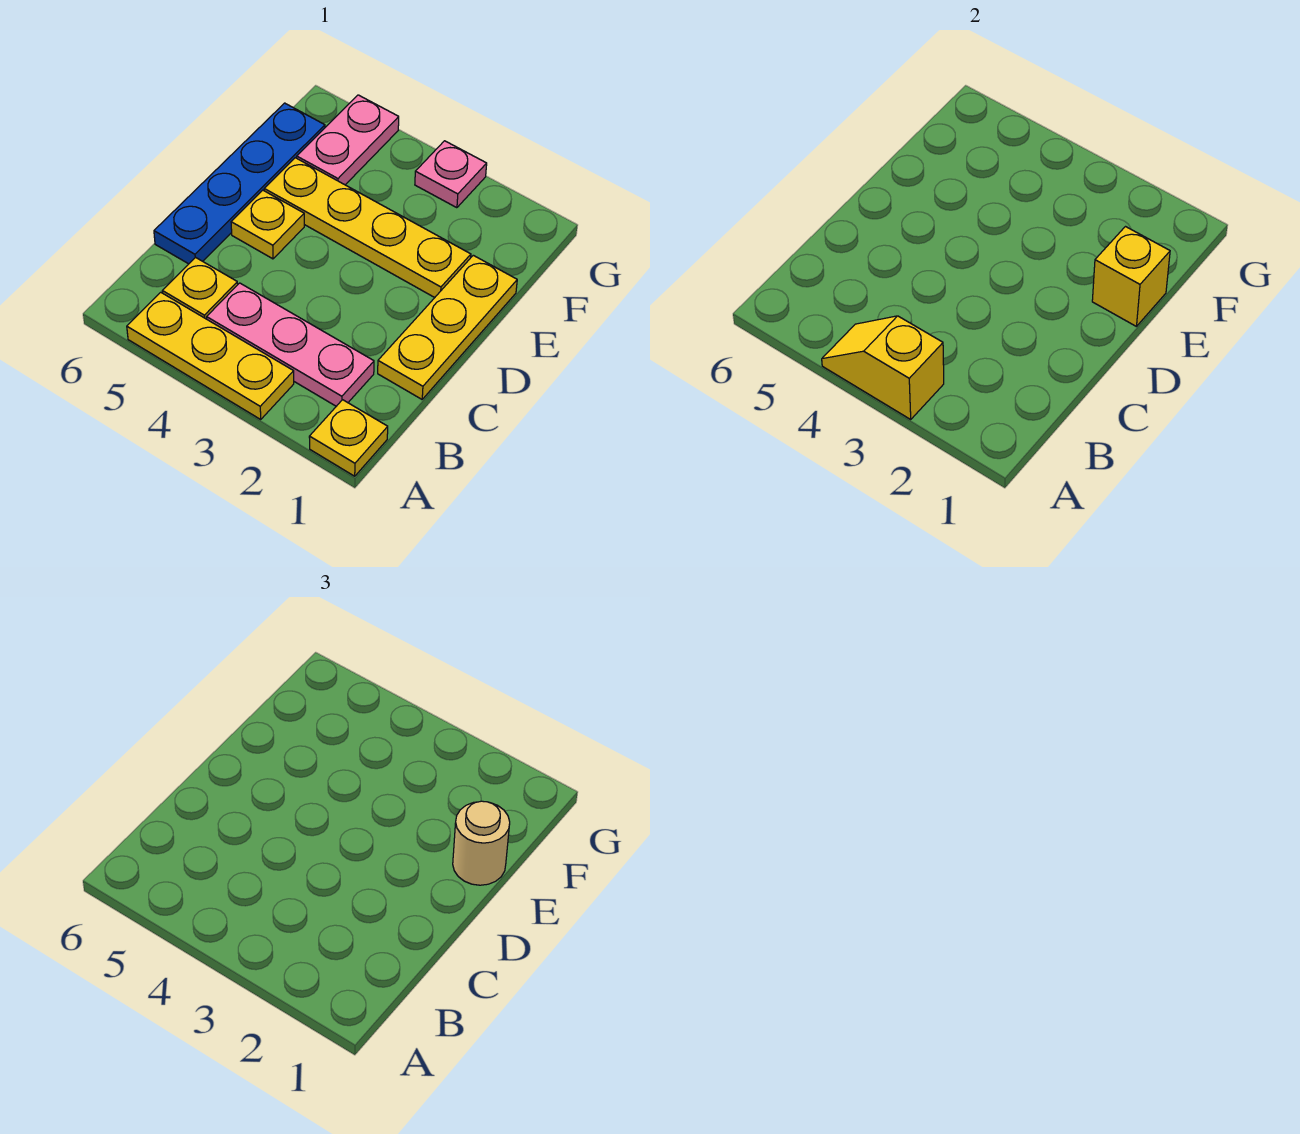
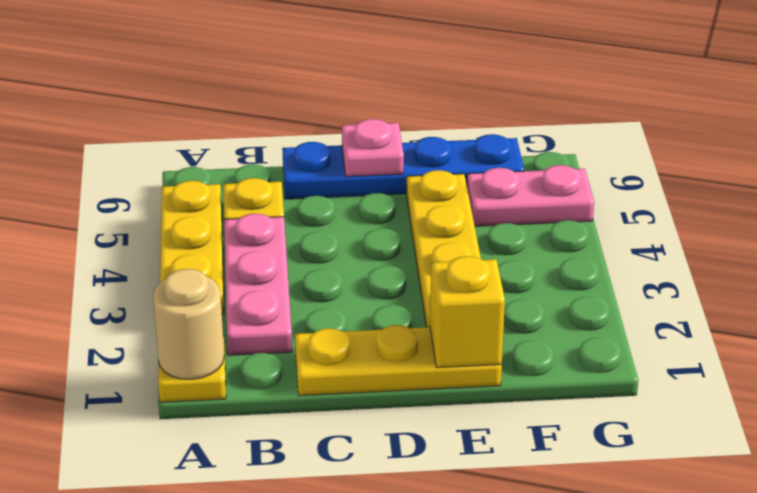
yellow 1x2 slope [822,316,944,419] -> none
yellow 1x1 plate [231,190,304,259] -> none
tan 1x1 round brick [453,801,510,885] -> tan 1x1 round brick moved to [153,269,224,379]
pink 1x1 plate [415,141,487,208] -> pink 1x1 plate moved to [342,119,404,176]

